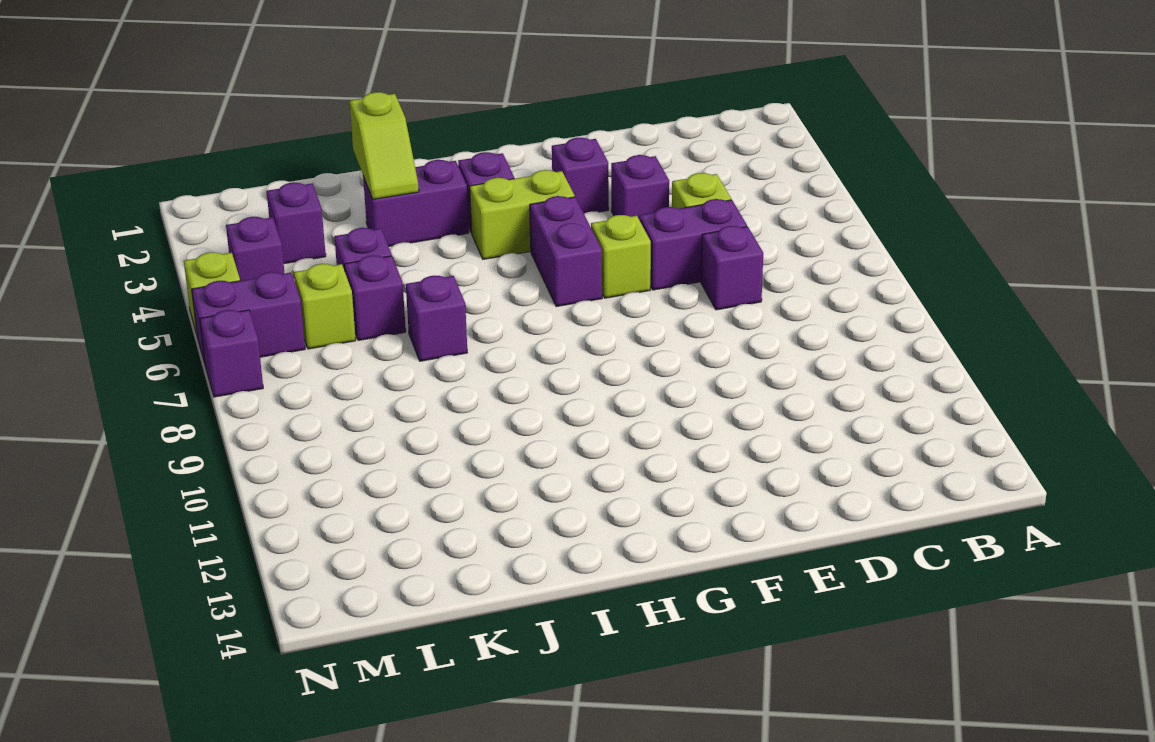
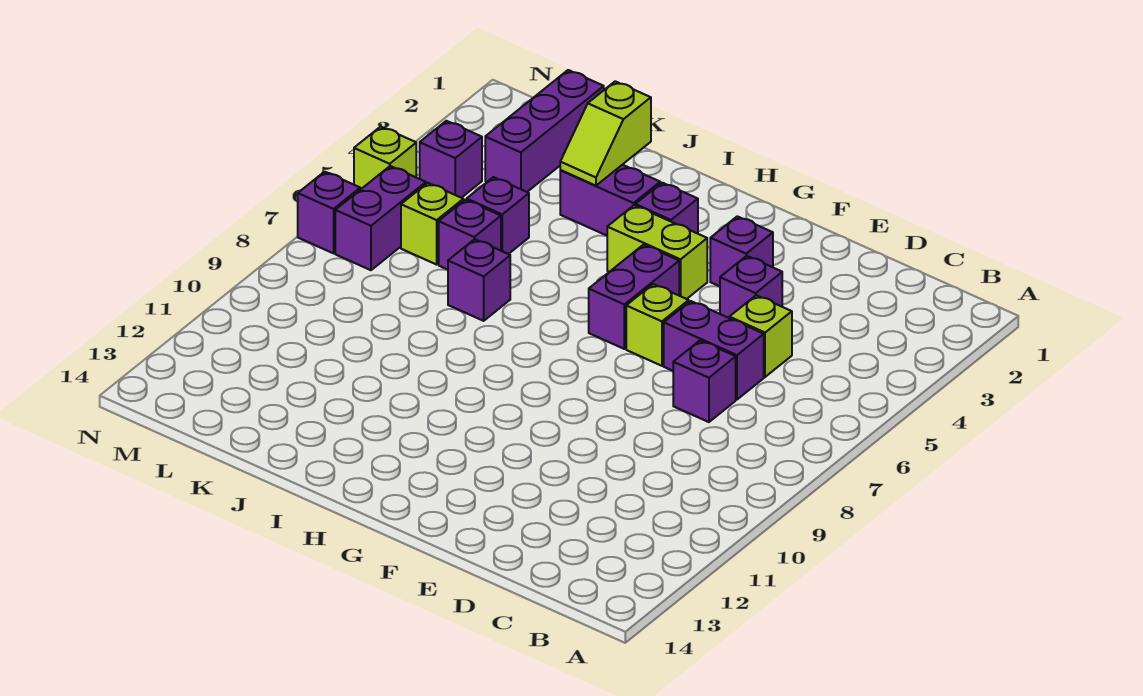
purple 1x1 brick [267,183,326,264] -> purple 1x3 brick [485,70,604,192]
purple 1x2 brick [192,272,305,363] -> purple 1x2 brick turned to [335,166,426,270]

